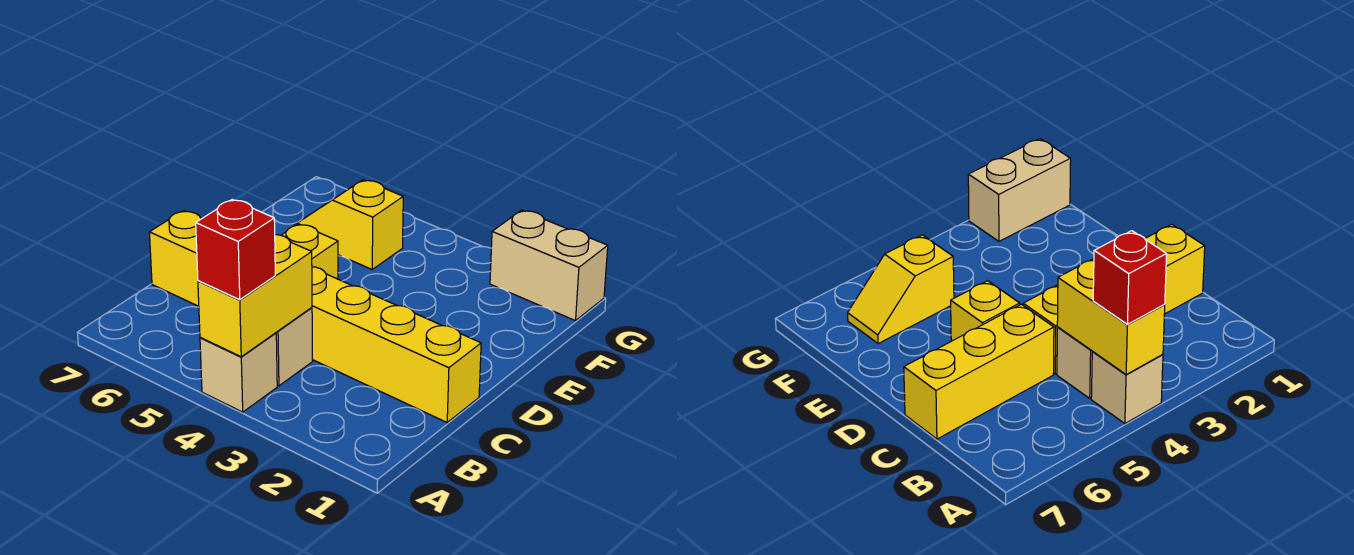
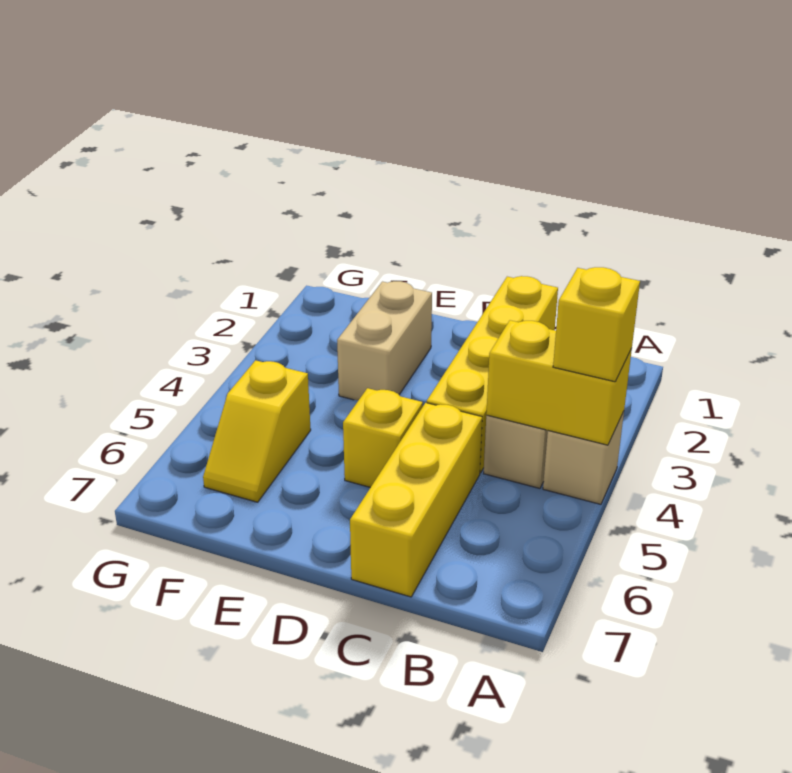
red 1x1 brick [196,200,275,300] -> yellow 1x1 brick [553,267,640,382]
tan 1x2 brick [490,210,608,321] -> tan 1x2 brick moved to [337,281,432,400]

